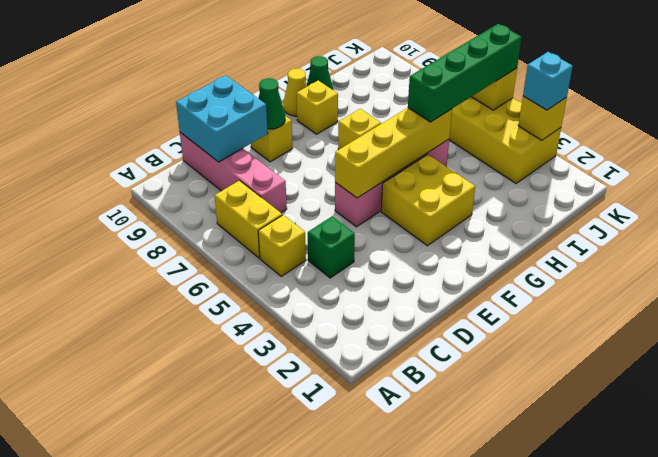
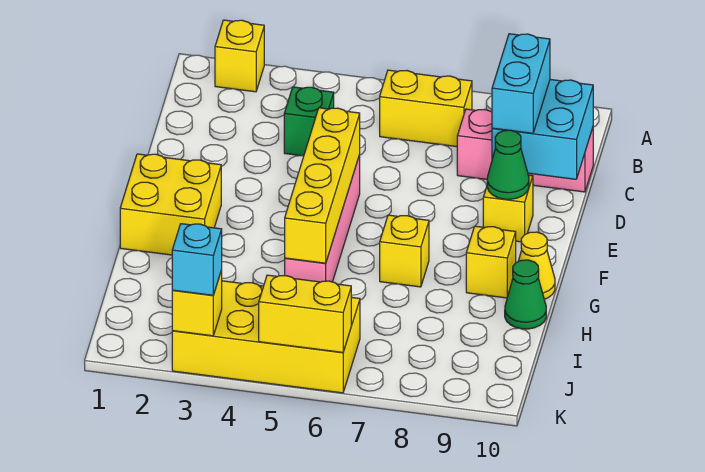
yellow 1x1 brick [258,215,306,276] -> yellow 1x1 brick moved to [215,20,264,92]
pink 1x4 brick [180,132,287,213] -> pink 1x3 brick [457,109,593,192]
none -> cyan 1x2 brick [492,34,550,133]
yellow 2x2 brick [381,155,475,246] -> yellow 2x2 brick moved to [120,154,221,255]
green 1x4 brick [408,24,522,122] -> none

